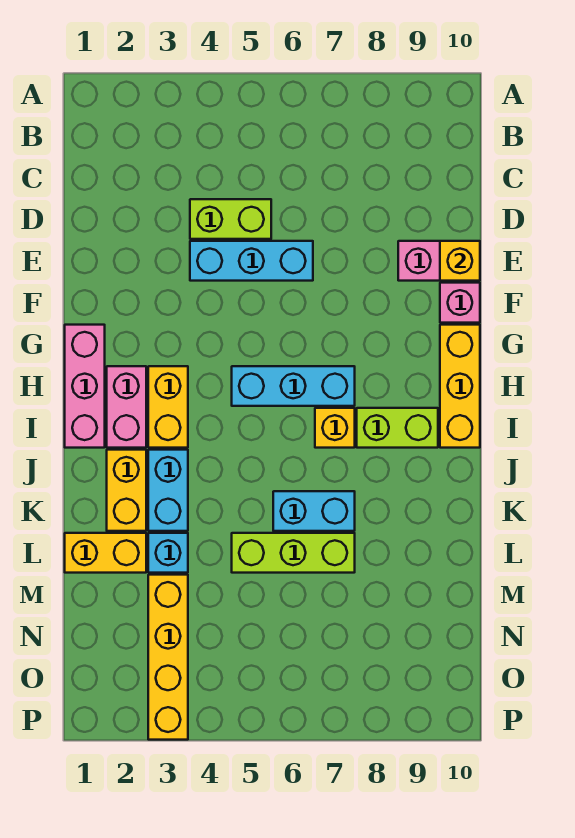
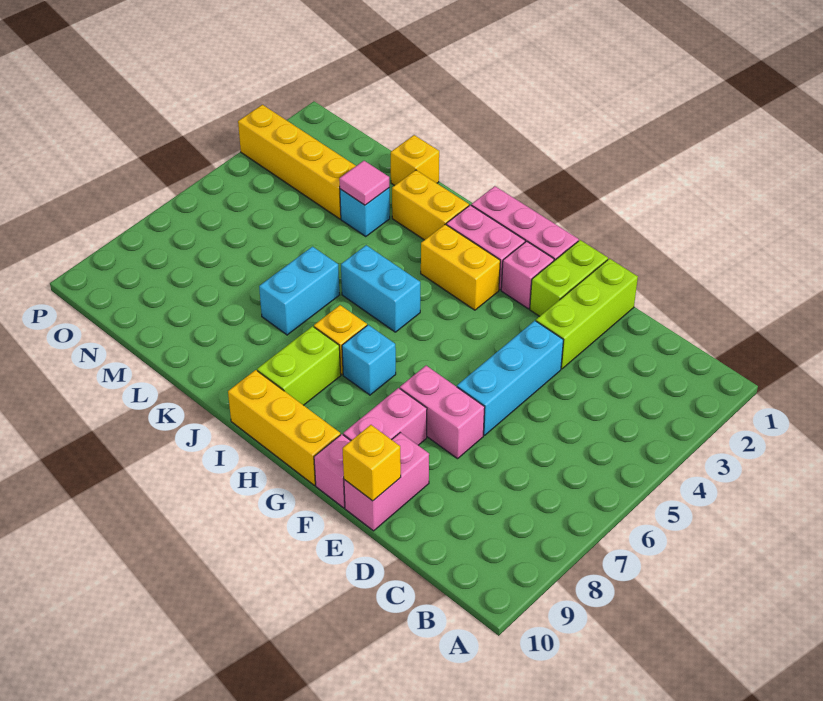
lime 1x2 brick [190,199,271,239] -> lime 1x2 brick moved to [530,240,608,316]
none -> pink 1x2 brick [400,366,485,459]
none -> pink 1x2 brick [343,388,427,445]
none -> pink 1x1 brick [501,241,554,309]
cyan 1x3 brick [232,366,355,406] -> cyan 1x1 brick [342,325,396,395]
cyan 1x2 brick [148,450,188,531] -> cyan 1x2 brick moved to [341,245,420,332]
yellow 1x2 brick [65,533,146,573] -> yellow 1x1 brick [391,135,439,186]
none -> pink 1x1 tile [339,161,389,205]
lime 1x3 brick [232,533,355,573] -> lime 1x3 brick moved to [536,259,638,369]

